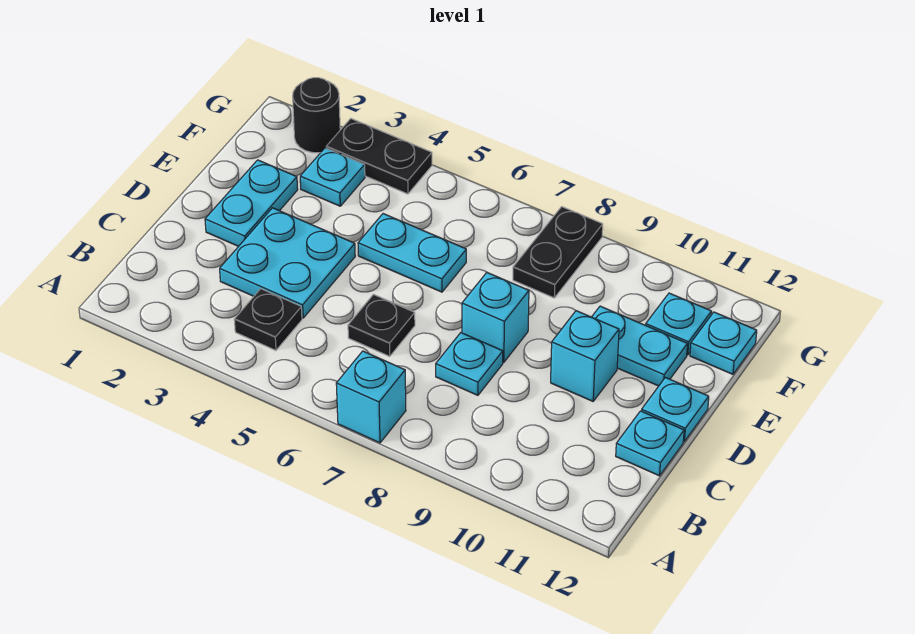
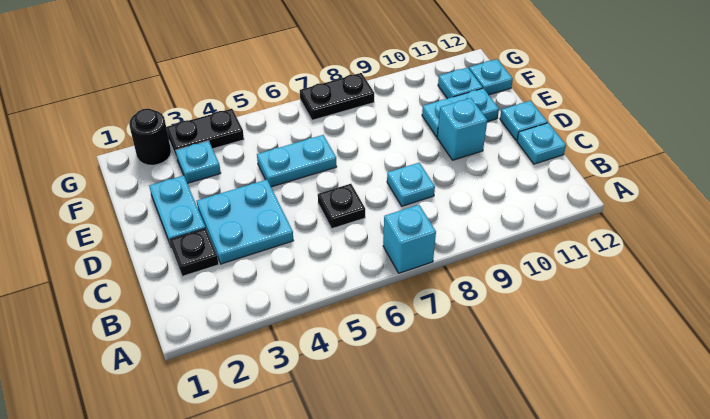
black 1x1 plate [234,289,302,350] -> black 1x1 plate moved to [170,228,219,276]
cyan 1x1 brick [462,273,529,362] -> none
black 1x2 plate [513,207,603,298] -> black 1x2 plate turned to [300,73,374,120]

